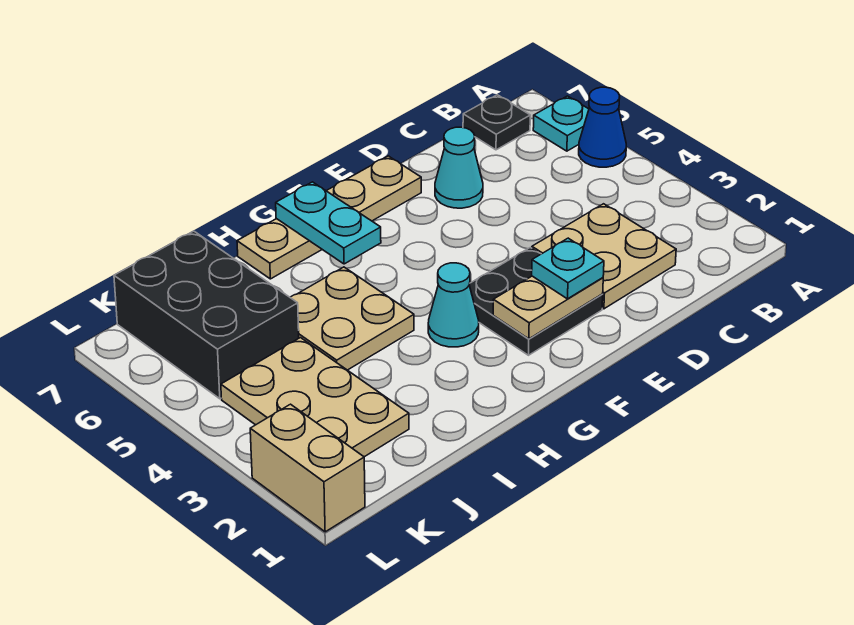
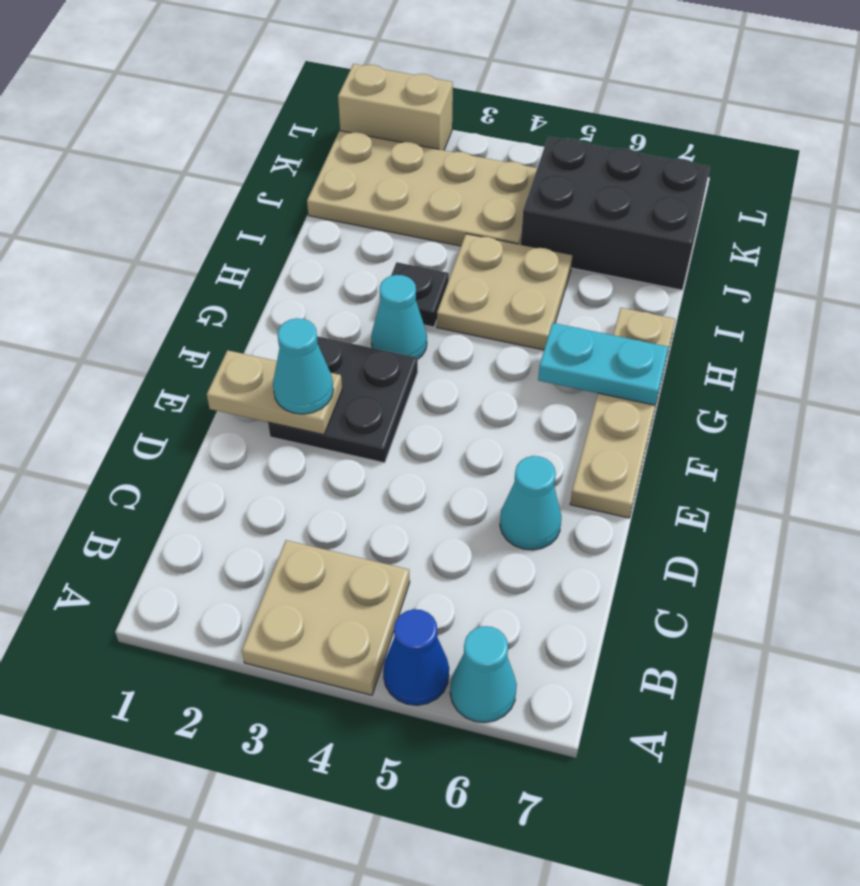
cyan 1x1 plate [533,96,589,151] -> cyan 1x1 cone [450,626,517,722]
black 1x1 plate [463,95,530,150] -> black 1x1 plate moved to [391,262,449,327]
tan 2x2 plate [532,204,676,309] -> tan 2x2 plate moved to [242,540,410,695]
tan 1x2 plate [493,276,603,339] -> tan 1x2 plate turned to [207,350,342,435]
cyan 1x1 plate [532,238,604,299] -> cyan 1x1 cone [273,318,333,414]
tan 2x3 plate [221,338,409,457] -> tan 2x4 plate [307,131,537,246]

